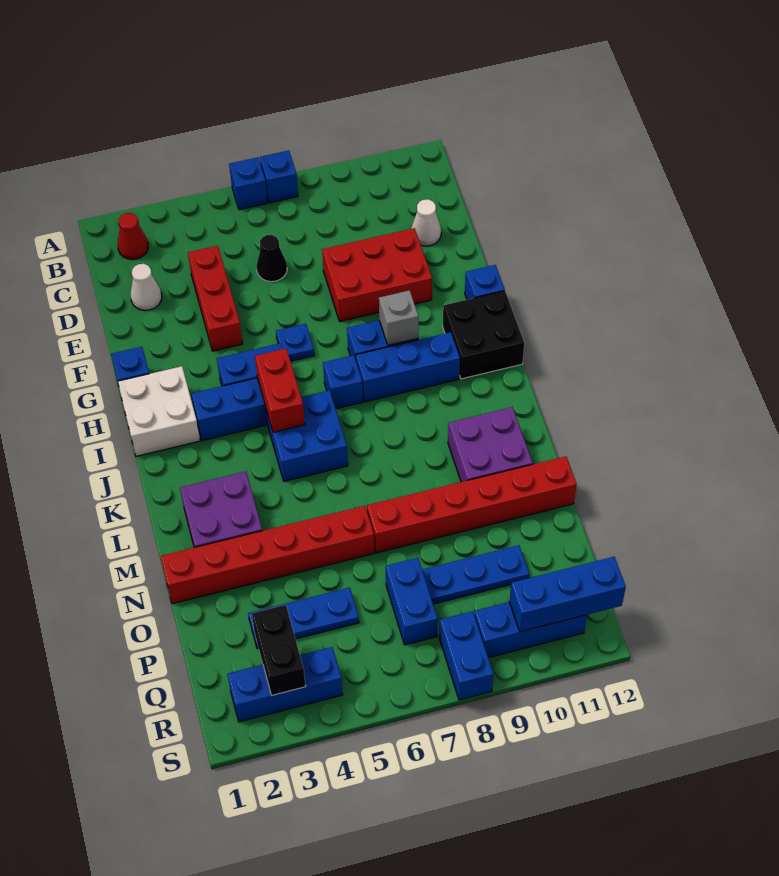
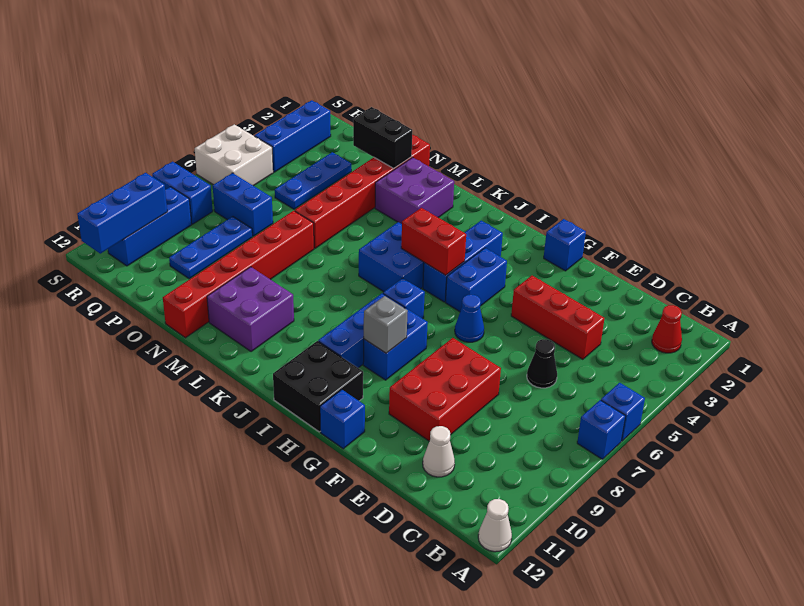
white 1x1 cone [130,264,162,310] -> white 1x1 cone moved to [478,499,512,552]
blue 1x1 plate [276,324,314,361] -> blue 1x1 cone [455,295,484,342]
white 2x2 brick [118,366,200,456] -> white 2x2 brick moved to [195,124,273,186]
black 1x2 brick [252,605,306,696] -> black 1x2 brick moved to [353,107,412,169]

